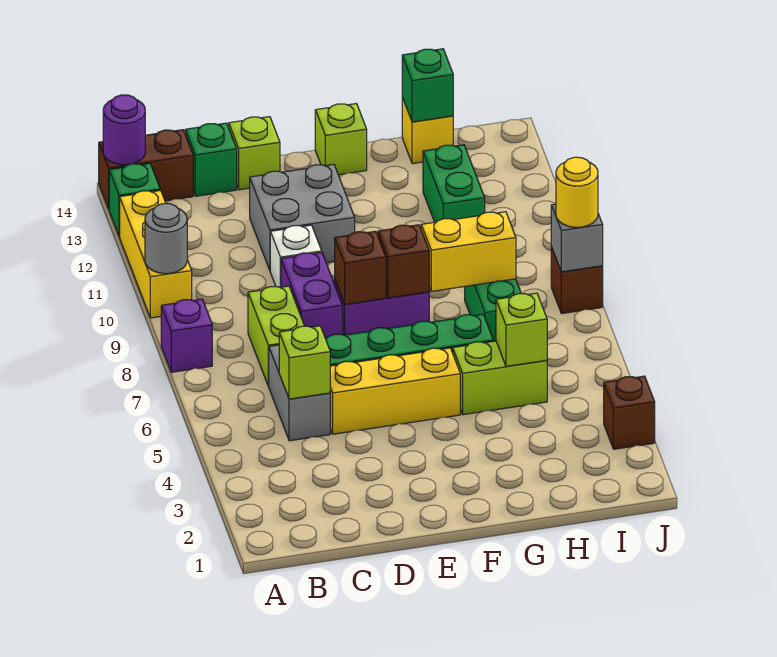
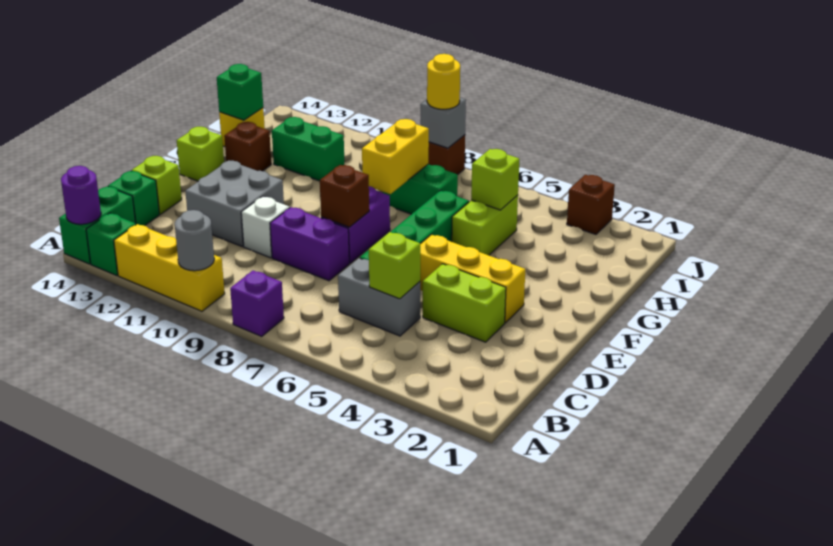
brown 1x2 brick [99,130,193,209] -> green 1x2 brick [59,186,135,264]
lime 1x2 brick [248,286,304,386] -> lime 1x2 brick moved to [423,264,506,342]
yellow 1x3 brick [330,348,460,434] -> yellow 1x3 brick turned to [420,235,525,323]
brown 1x1 brick [378,225,429,298] -> brown 1x1 brick moved to [224,122,271,171]

